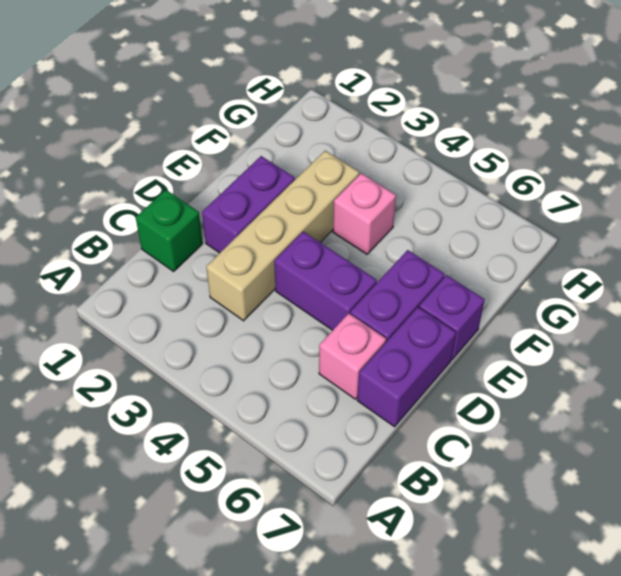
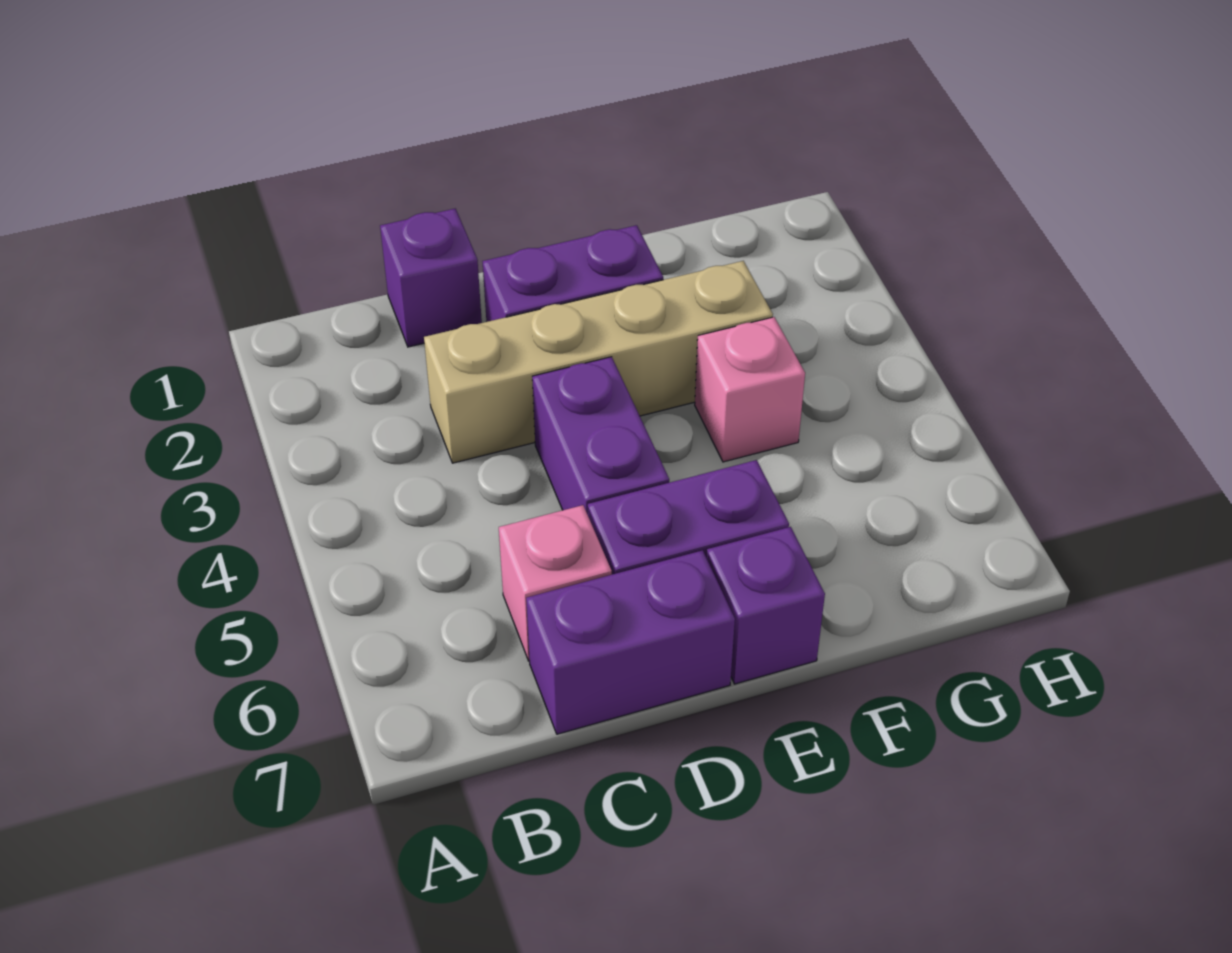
green 1x1 brick [136,190,203,271] -> purple 1x1 brick [380,209,482,347]

